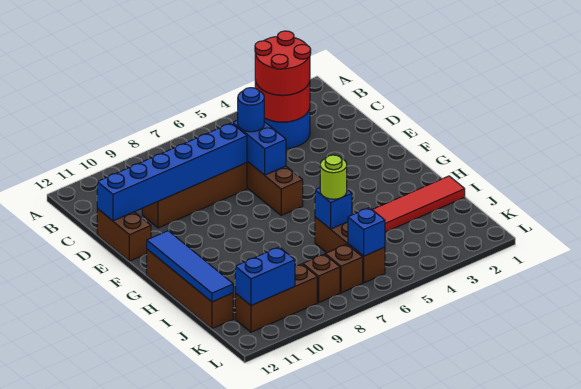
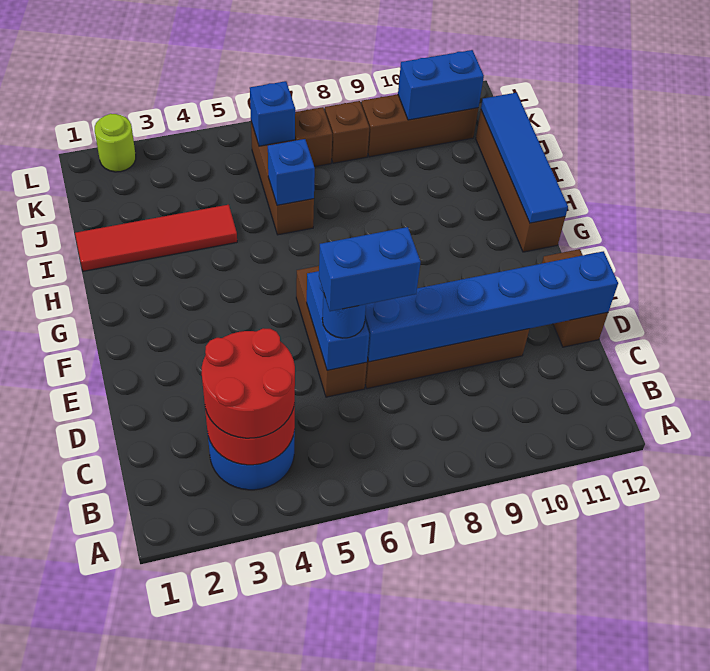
none -> blue 1x2 brick [319,227,421,311]
lime 1x1 round brick [320,155,347,199] -> lime 1x1 round brick moved to [95,114,136,172]

